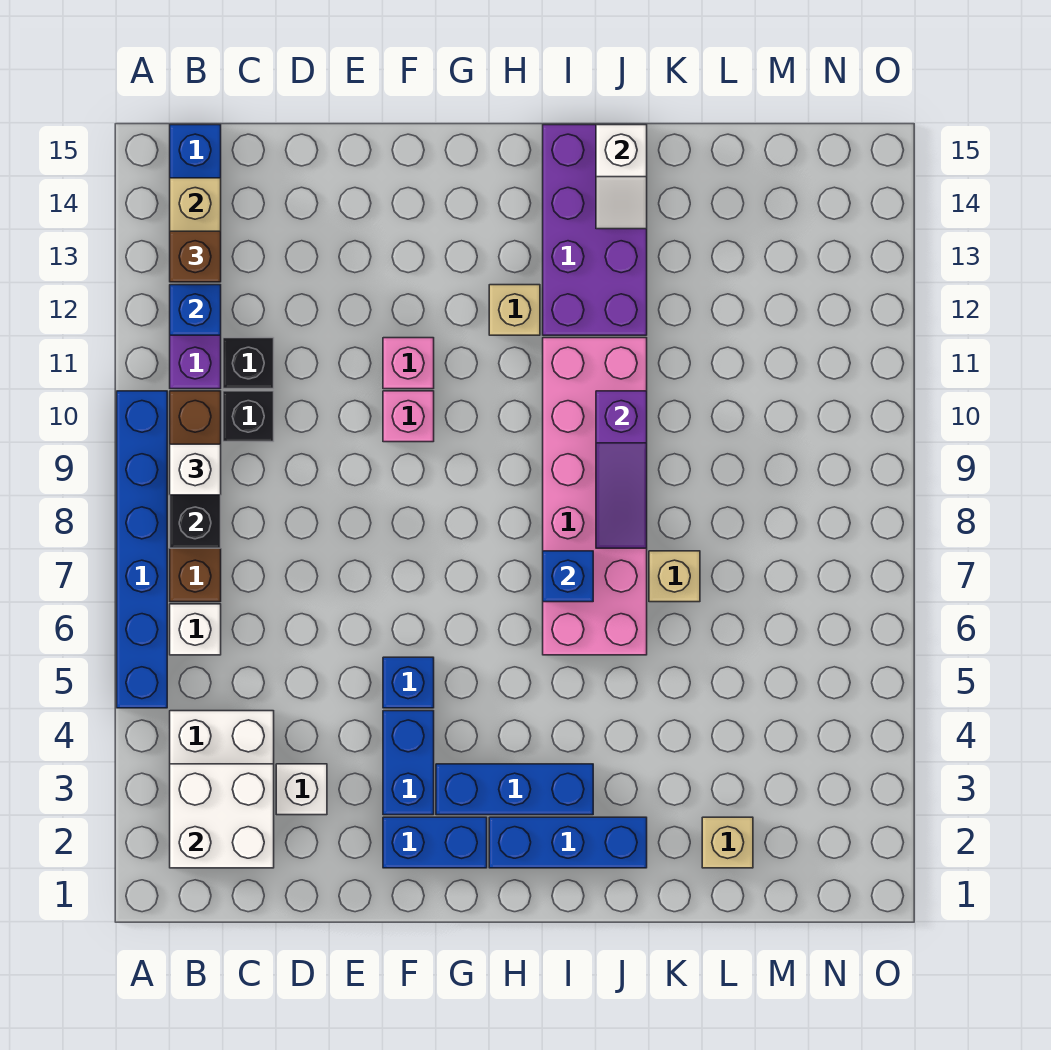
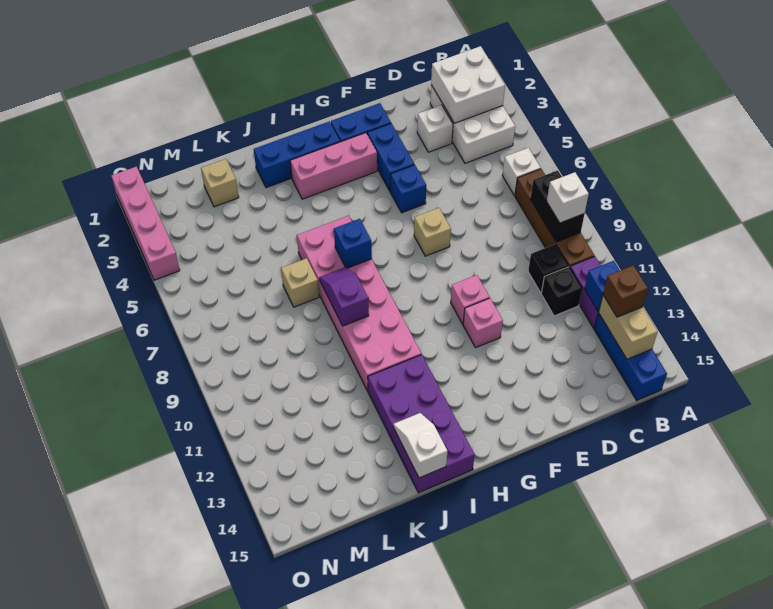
blue 1x6 brick [117,391,167,708] -> none
blue 1x3 brick [436,764,593,815] -> pink 1x3 brick [290,133,377,199]
tan 1x1 brick [489,285,540,335] -> tan 1x1 brick moved to [414,208,451,256]
purple 1x3 slope [596,391,647,548] -> purple 1x2 slope [319,267,369,326]
none -> pink 1x4 brick [111,167,180,280]

